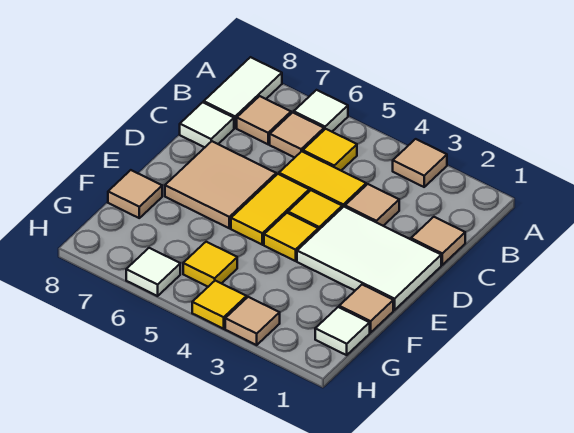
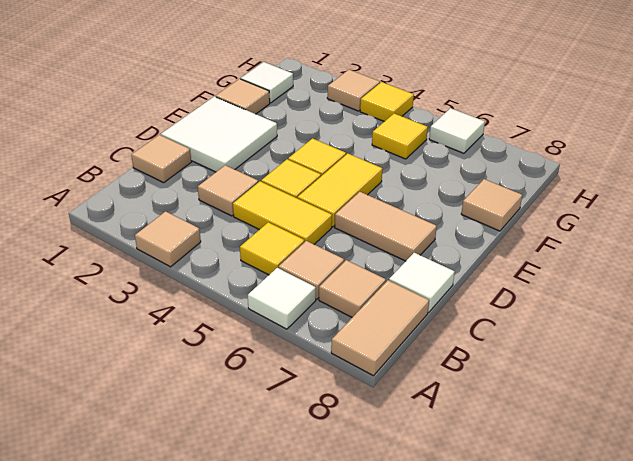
white 1x2 tile [204,57,282,128] -> tan 1x2 tile [331,280,429,376]
white 2x3 tile [297,207,441,310] -> white 2x2 tile [161,97,277,172]
tan 2x2 tile [165,141,276,228] -> tan 1x2 tile [335,192,437,261]

